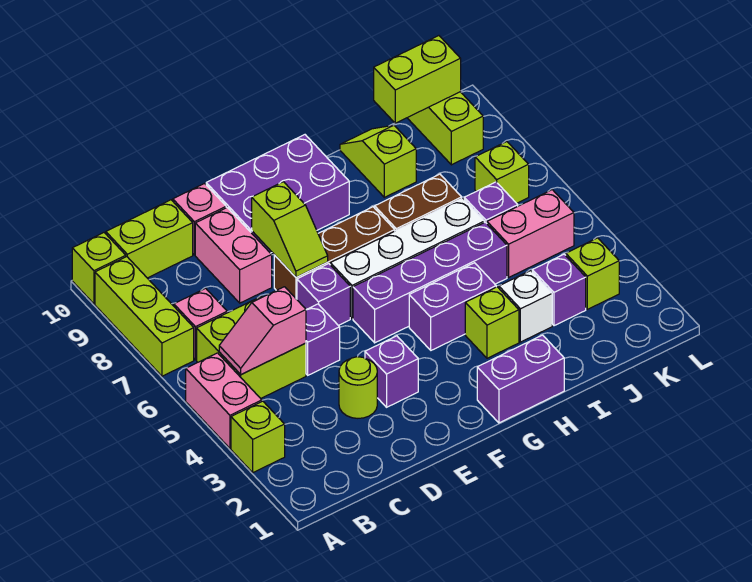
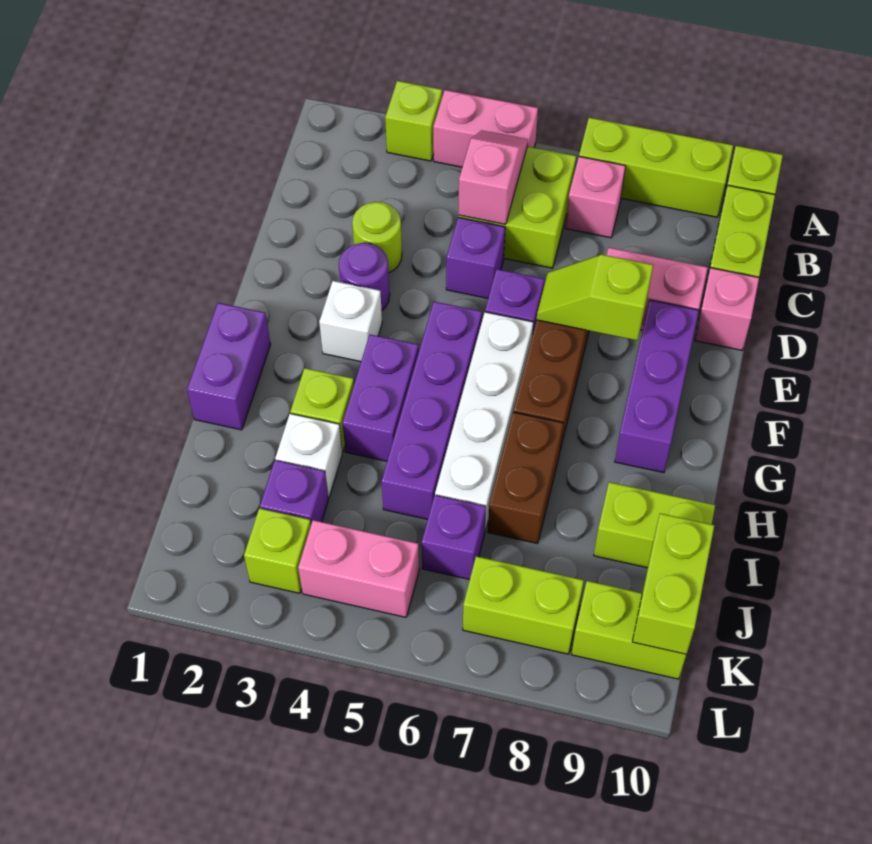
purple 1x1 brick [365,336,418,407] -> purple 1x1 round brick [339,243,390,310]
purple 2x3 brick [206,135,349,253] -> purple 1x3 brick [615,300,699,473]
none -> white 1x1 brick [319,281,382,362]
lime 1x2 slope [340,125,416,197] -> lime 1x2 brick [594,482,715,568]
pink 1x2 brick [487,190,574,277] -> pink 1x2 brick turned to [298,520,419,617]
lime 1x1 brick [475,142,529,203] -> lime 1x2 brick [463,556,584,654]

